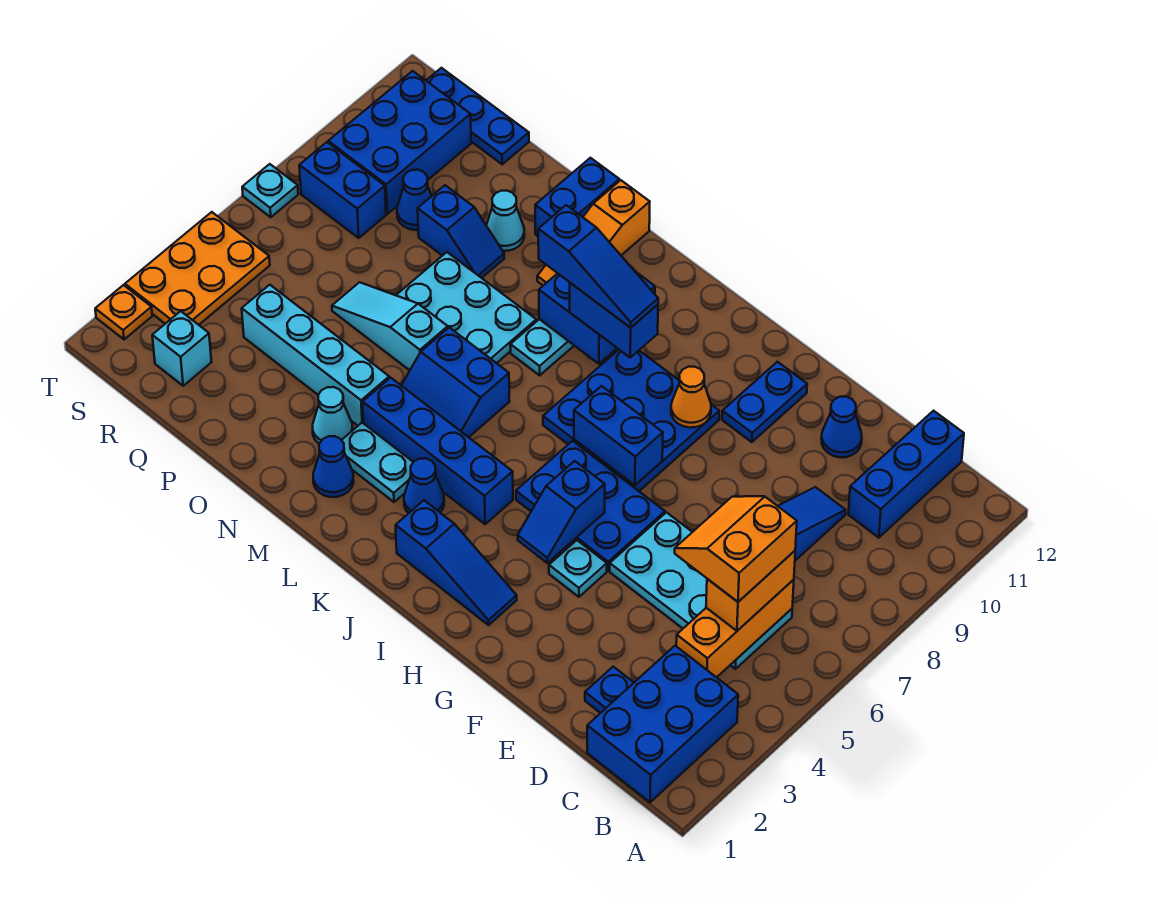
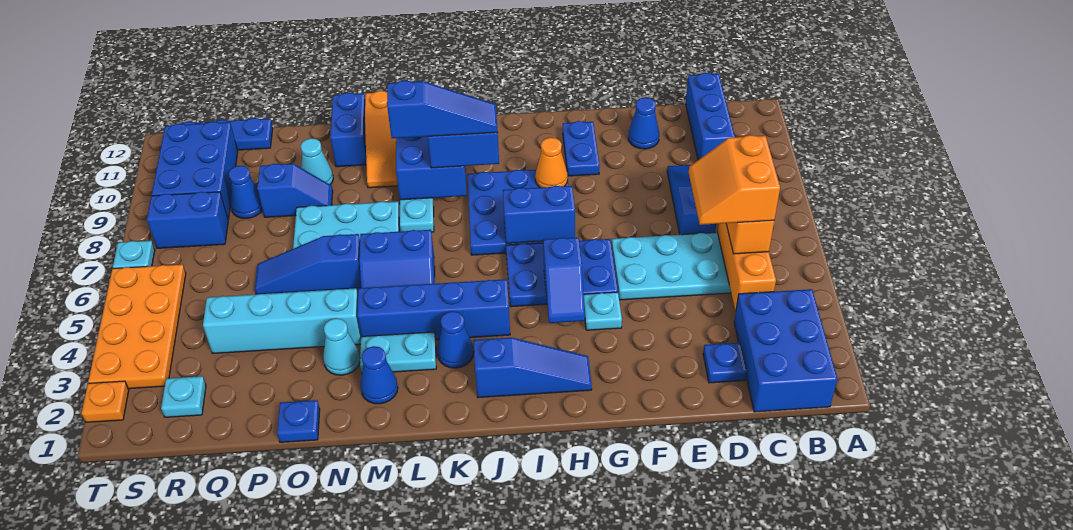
cyan 1x3 slope [332,282,448,370] -> blue 1x3 slope [255,234,361,294]
none -> blue 1x1 plate [277,400,320,442]
cyan 1x1 brick [152,311,211,386] -> cyan 1x1 plate [161,376,206,417]
orange 2x3 plate [125,212,270,325] -> orange 2x4 plate [88,264,186,389]

